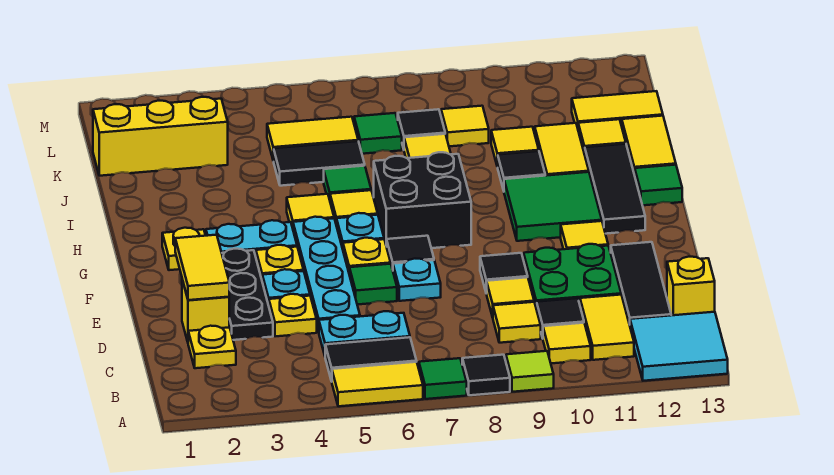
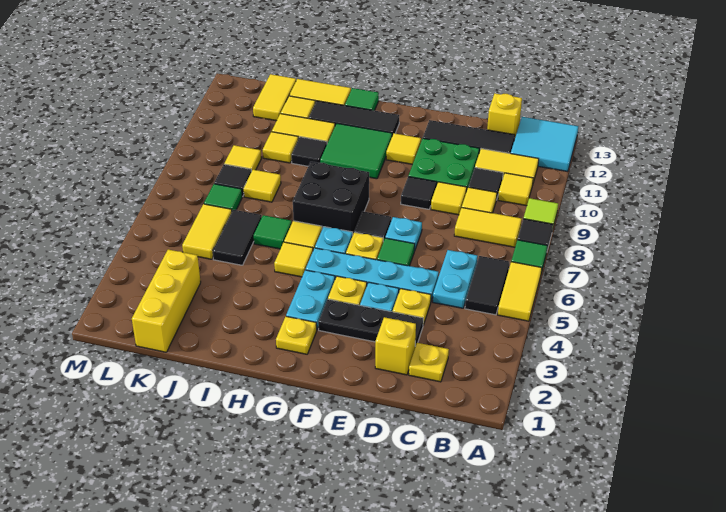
yellow 1x2 tile [175,235,229,300] -> yellow 1x2 tile moved to [454,208,522,247]

